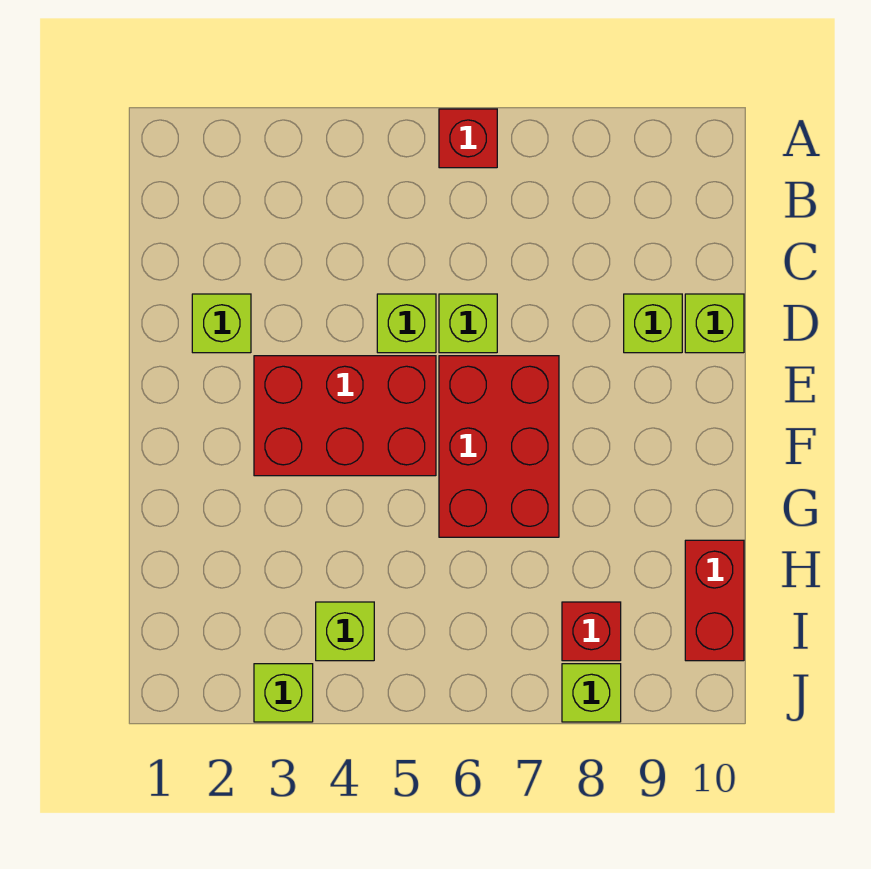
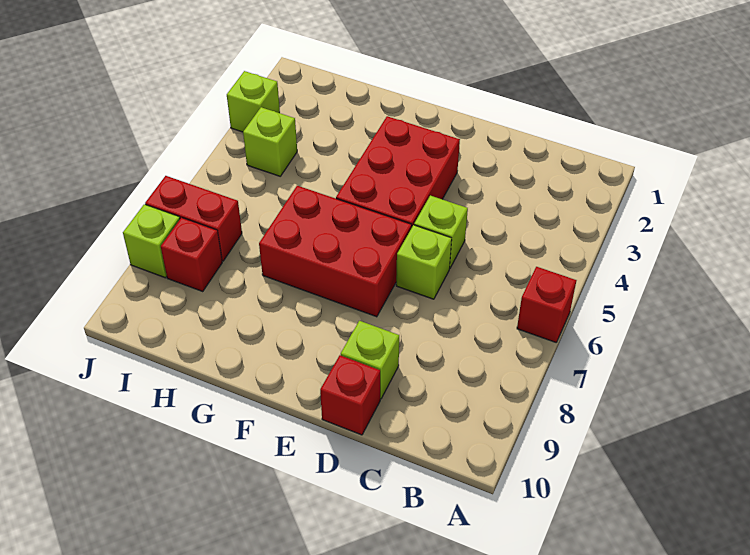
lime 1x1 brick [192,294,251,353] -> none
lime 1x1 brick [685,294,744,353] -> red 1x1 brick [320,355,380,435]
red 1x2 brick [685,540,744,661] -> red 1x2 brick moved to [145,176,242,261]

